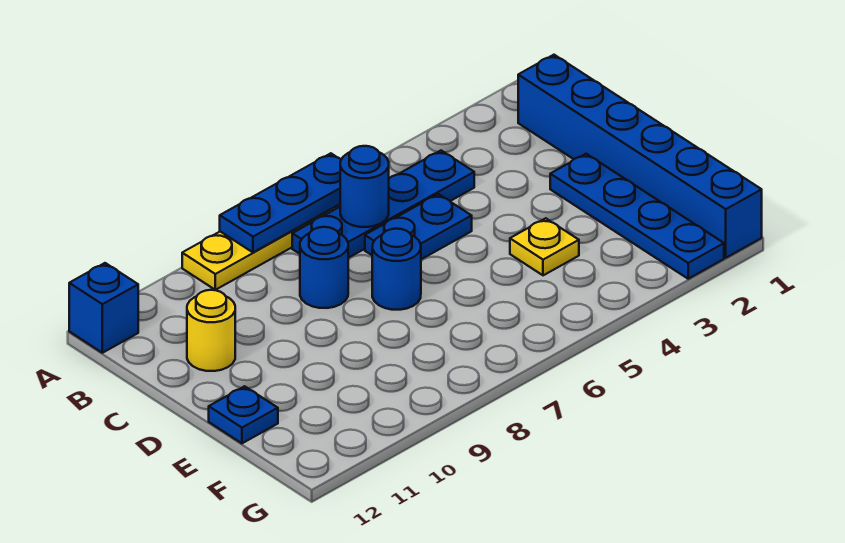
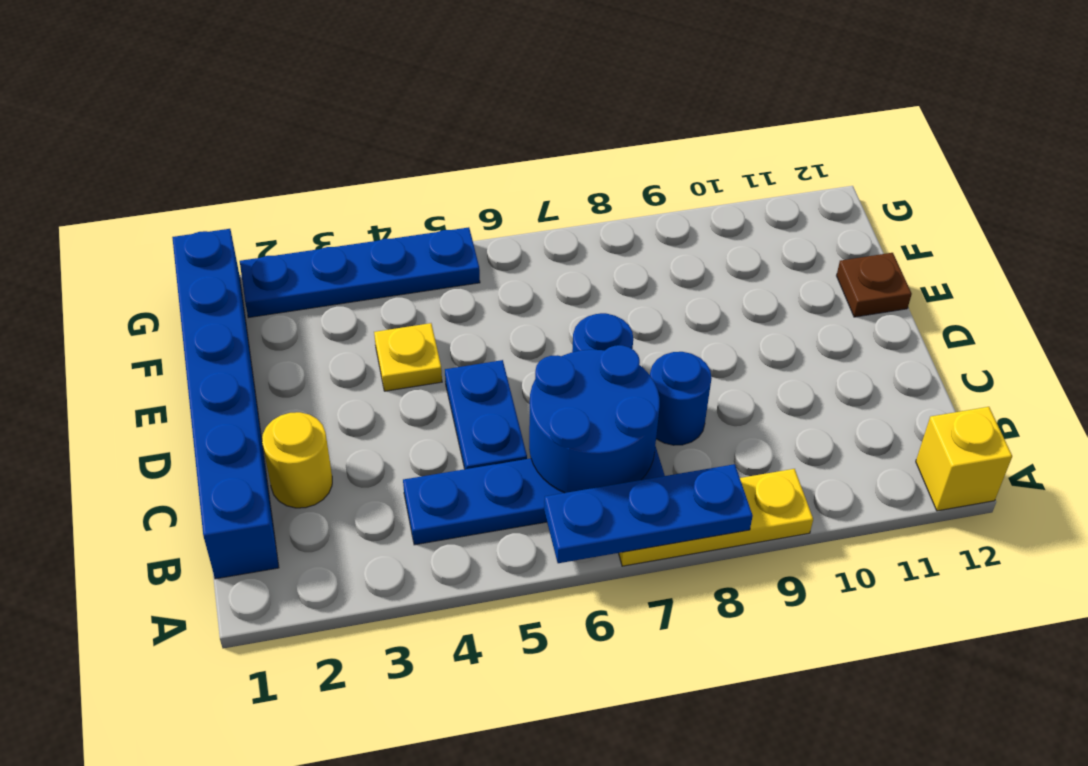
blue 1x1 brick [69,263,138,353] -> yellow 1x1 brick [916,407,1012,511]
blue 1x1 round brick [340,146,389,227] -> blue 2x2 round brick [529,345,660,493]
blue 1x2 plate [365,194,472,259] -> blue 1x2 plate turned to [445,360,527,469]
yellow 1x1 round brick [187,290,235,371] -> yellow 1x1 round brick moved to [262,412,332,508]
blue 1x4 plate [550,154,724,279] -> blue 1x4 plate turned to [240,227,480,318]
blue 1x1 plate [209,386,278,443] -> brown 1x1 plate [837,253,912,317]

